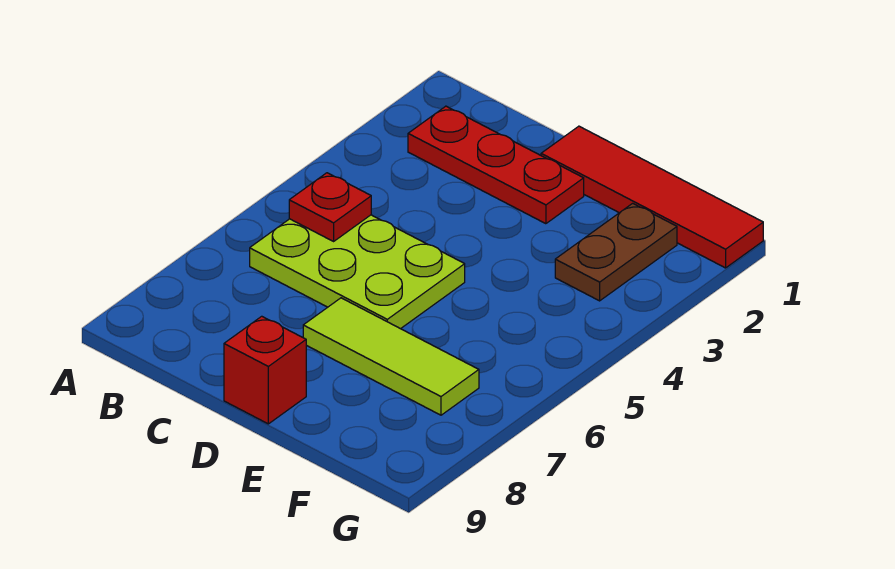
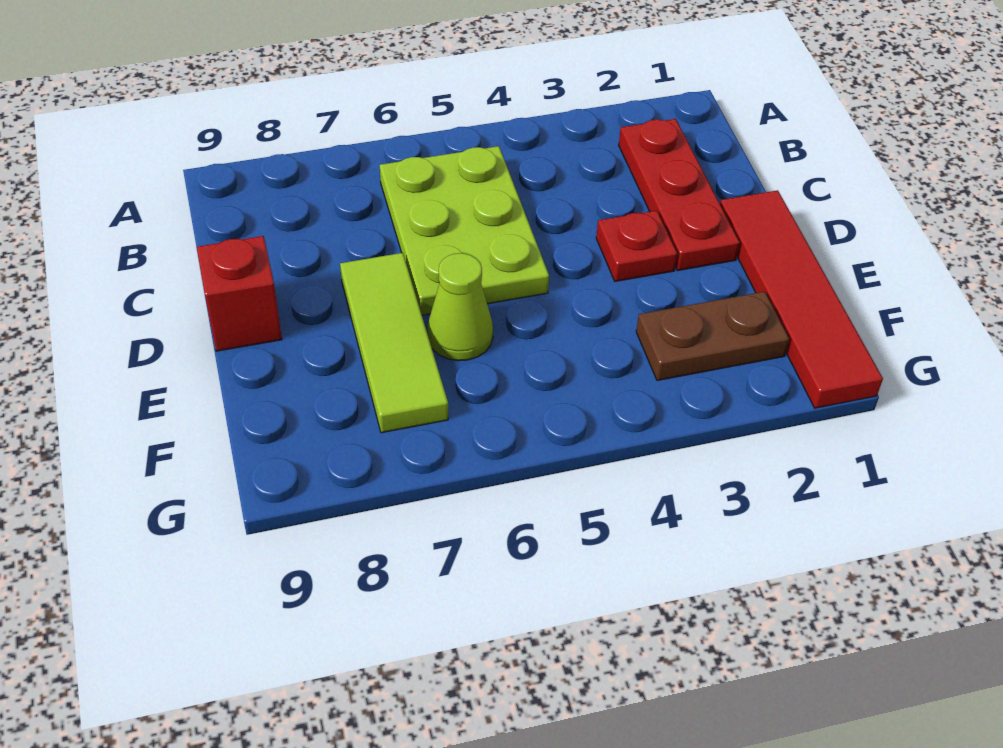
red 1x1 plate [289,173,371,241] -> red 1x1 plate moved to [596,211,677,281]
none -> lime 1x1 cone [427,253,493,361]

